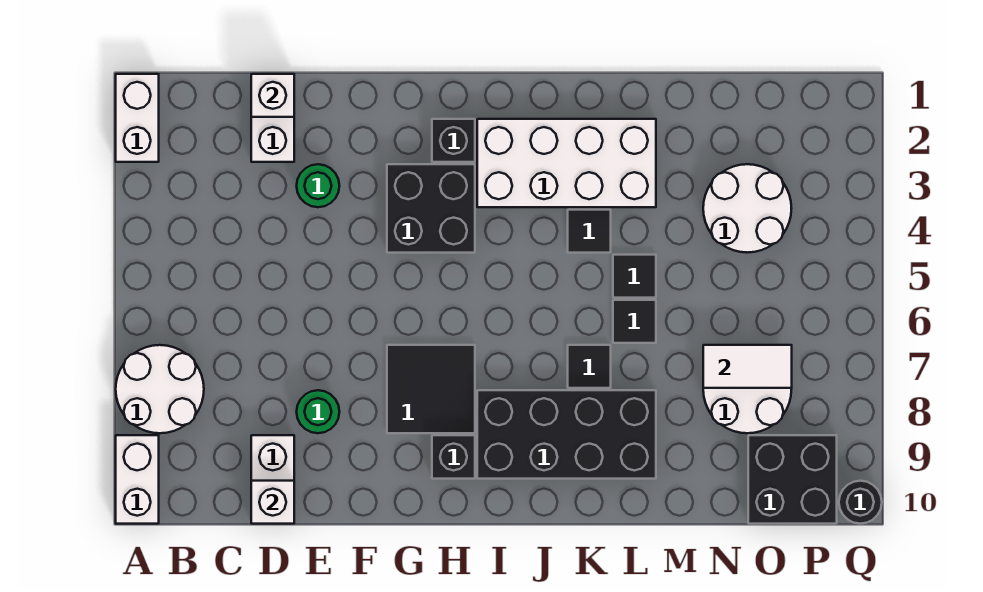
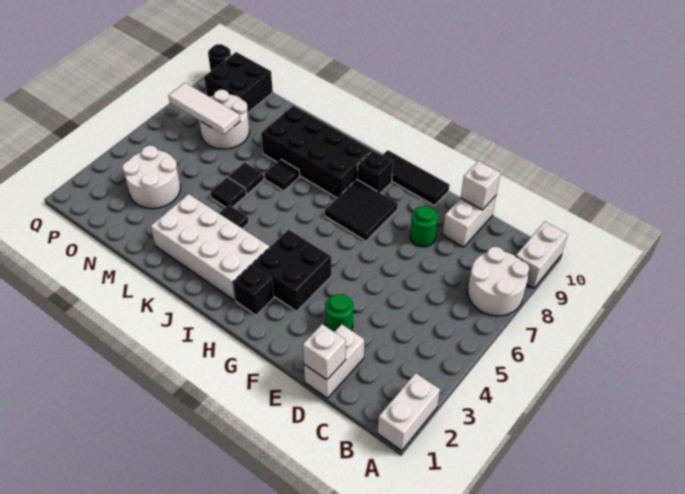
none -> black 1x3 tile [382,150,449,206]
white 1x2 tile [703,345,792,388] -> white 1x3 tile [168,83,240,135]

